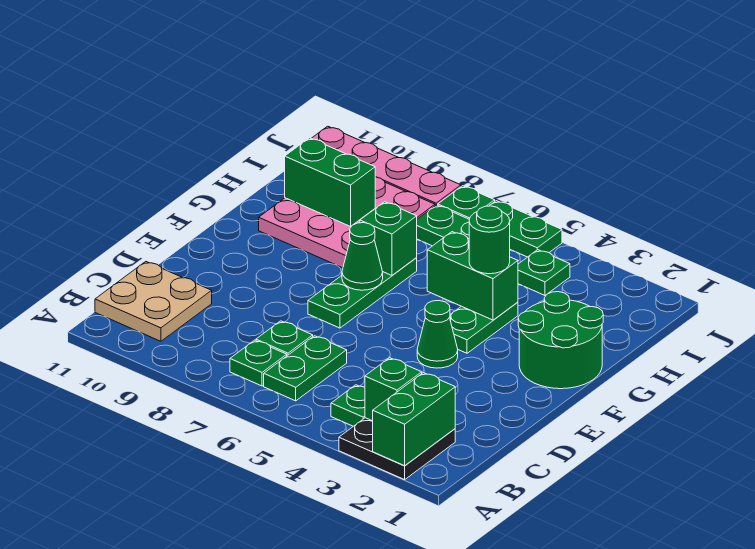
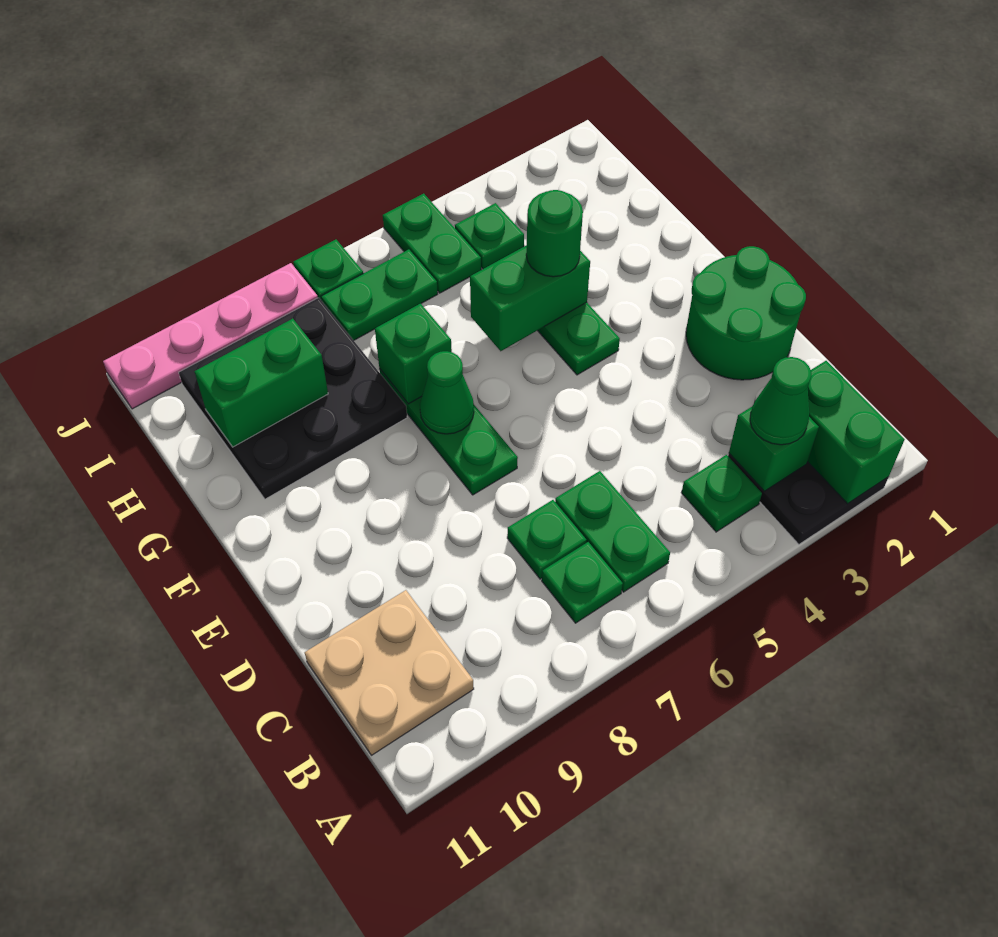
green 1x1 cone [417,301,458,368] -> green 1x1 cone moved to [750,357,811,445]
green 2x2 round brick [518,292,603,389] -> green 2x2 round brick moved to [686,246,806,380]
pink 3x3 plate [259,177,435,268] -> black 3x3 plate [179,298,407,499]
green 1x2 plate [489,201,562,257] -> green 1x2 plate turned to [383,194,481,293]

